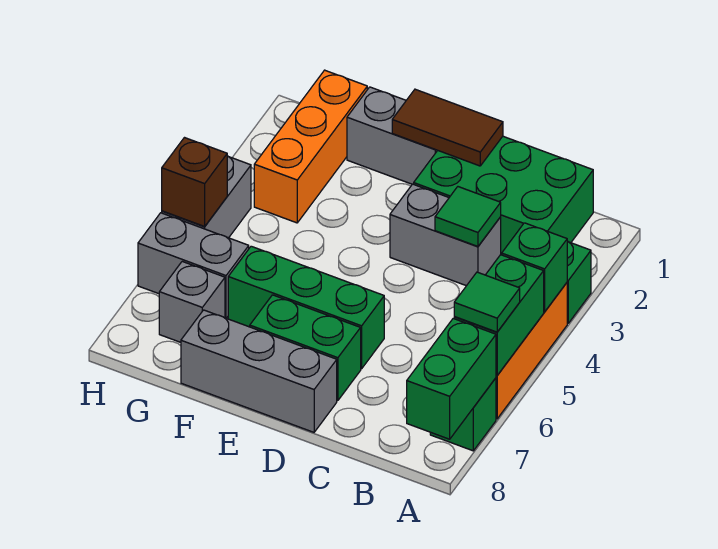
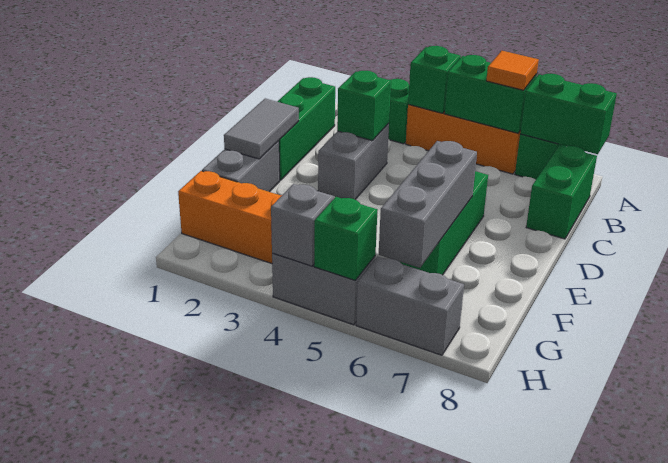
green 1x1 tile [454,272,520,332] -> orange 1x1 tile [486,51,539,90]
green 2x3 brick [414,136,593,255] -> green 1x3 brick [277,77,335,180]
green 1x1 tile [435,187,501,246] -> green 1x1 brick [337,71,391,141]
brown 1x2 tile [392,89,503,166] -> grey 1x2 tile [224,99,299,159]
green 1x2 brick [250,295,361,401] -> green 1x2 brick moved to [526,146,597,239]
grey 1x3 brick [181,310,337,432] -> grey 1x3 brick moved to [379,141,477,268]
grey 1x2 brick [138,213,249,318] -> grey 1x2 brick turned to [356,257,464,355]
grey 1x1 brick [159,261,225,342] -> grey 1x1 brick moved to [271,184,334,266]
brown 1x1 brick [162,138,227,226] -> green 1x1 brick [314,197,377,280]

